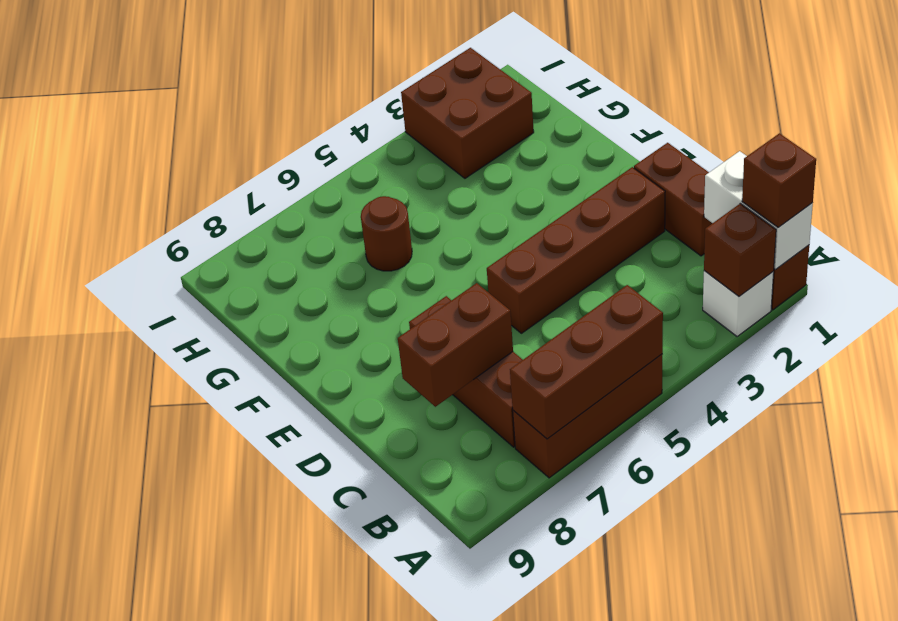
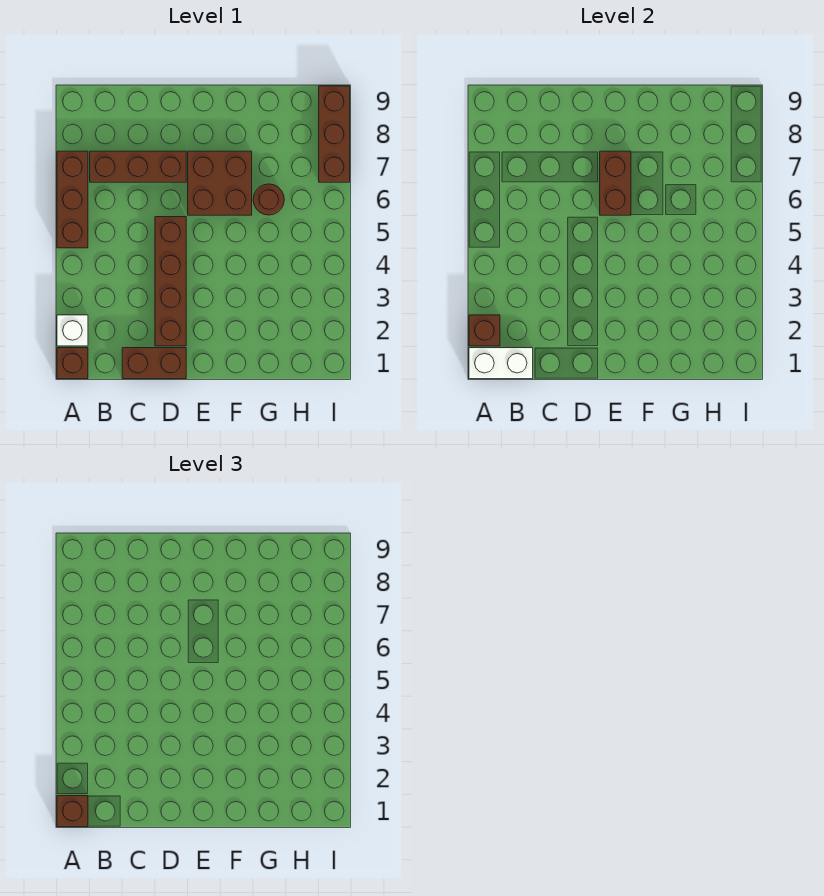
brown 1x3 brick [510,285,663,439] -> brown 1x3 brick moved to [319,86,350,182]
brown 1x2 brick [398,283,513,407] -> brown 1x2 brick moved to [600,151,631,215]
brown 2x2 brick [401,48,534,178] -> brown 2x2 brick moved to [188,151,252,215]

